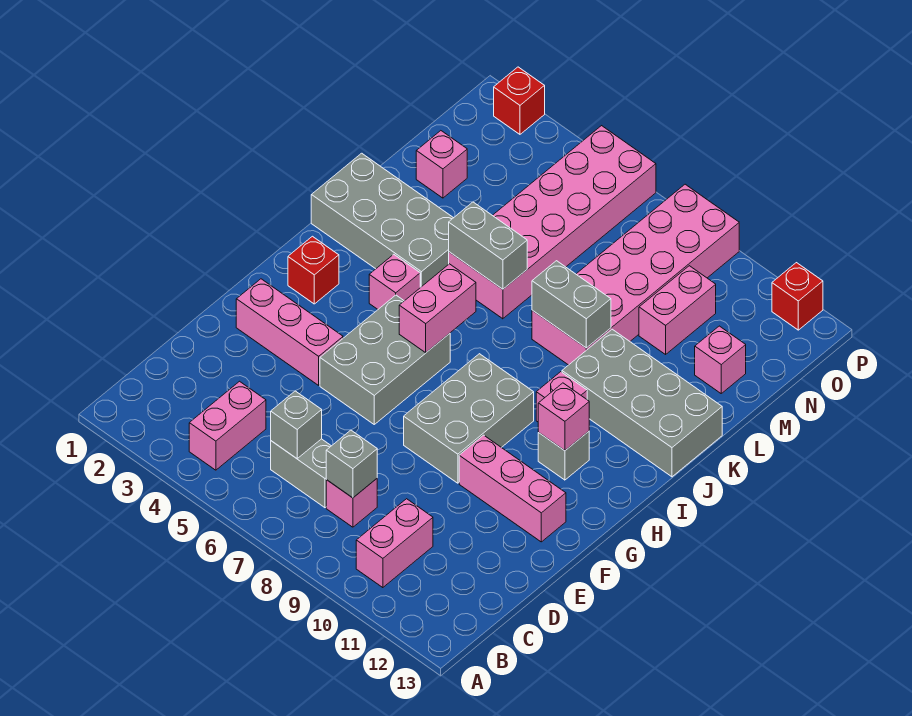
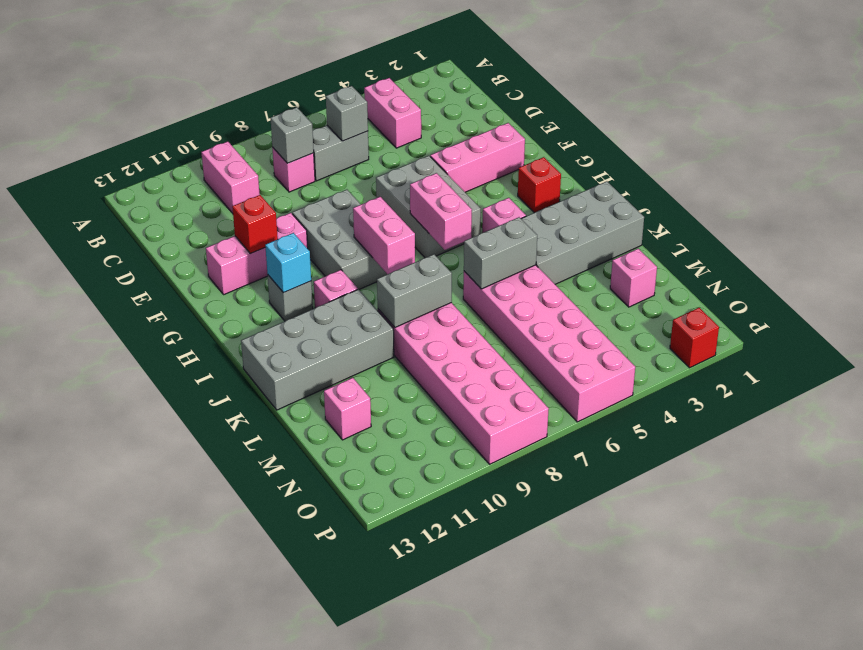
pink 1x1 brick [538,383,589,451] -> cyan 1x1 brick [265,233,311,293]
pink 1x2 brick [639,266,716,354] -> pink 1x2 brick moved to [353,197,415,274]
red 1x1 brick [772,263,823,330] -> red 1x1 brick moved to [232,195,278,254]

